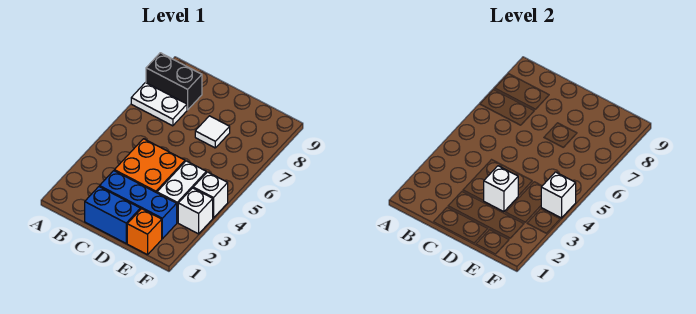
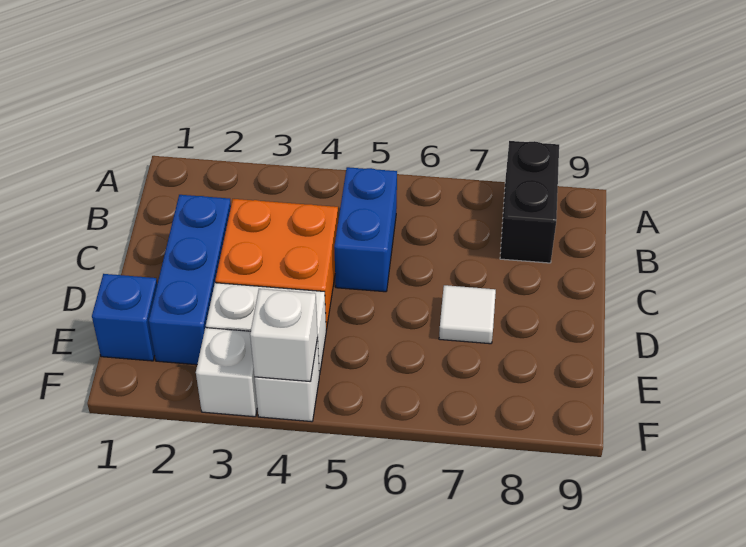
white 1x2 plate [131,83,187,126] -> none
blue 1x2 brick [85,187,140,243] -> blue 1x2 brick moved to [334,167,397,292]
white 1x1 brick [484,166,518,212] -> none
orange 1x1 brick [127,209,162,255] -> blue 1x1 brick [92,274,157,361]

